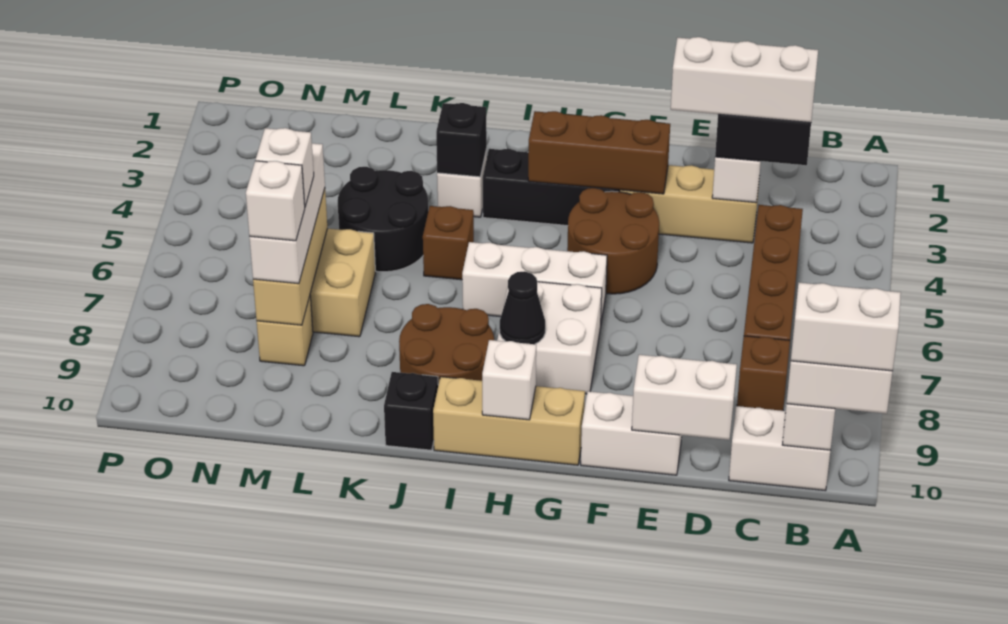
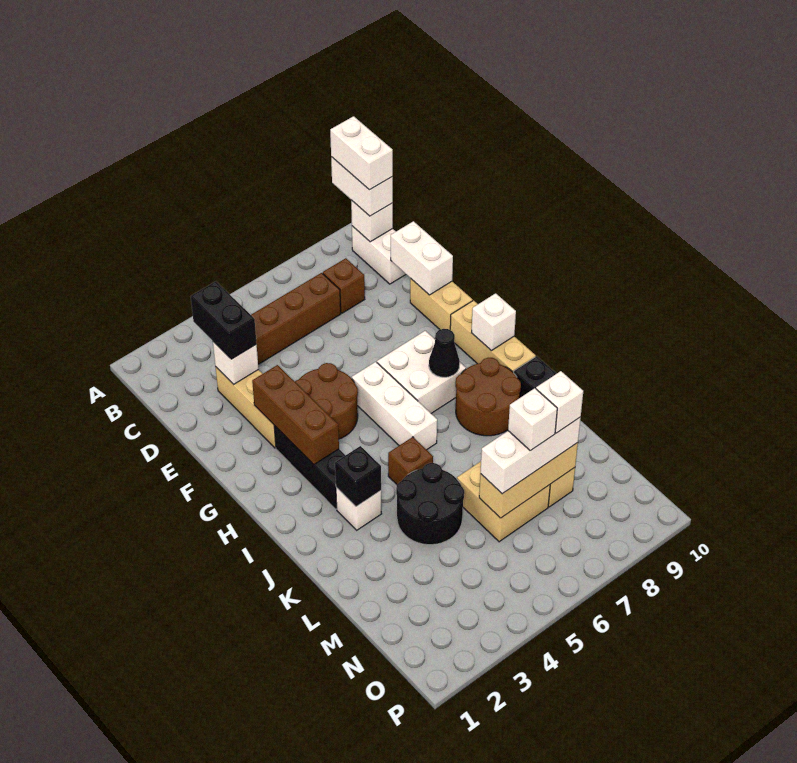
white 1x3 brick [671,37,818,123] -> none
white 1x2 brick [581,391,682,475] -> tan 1x2 brick [410,279,473,330]

